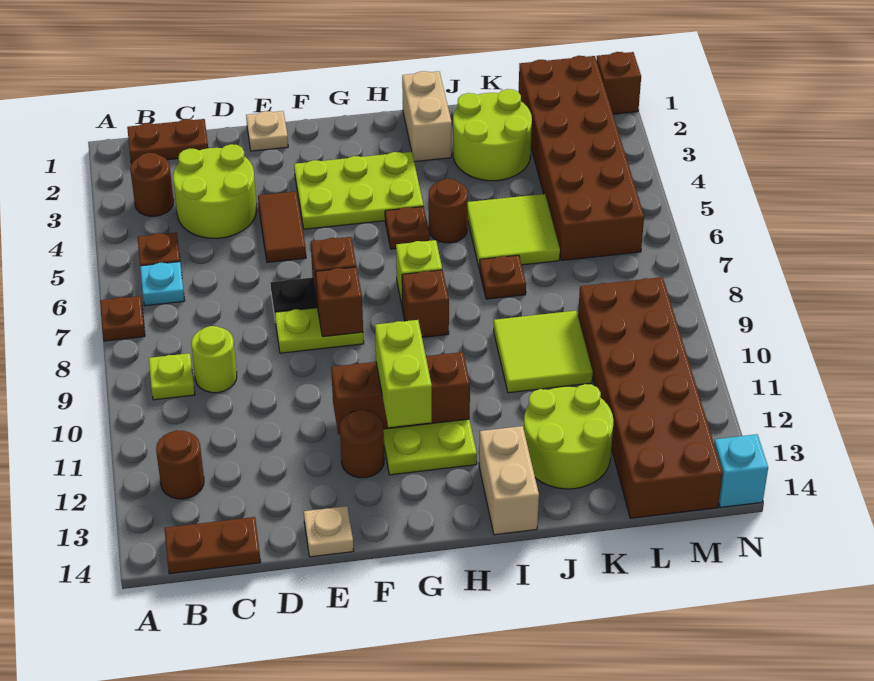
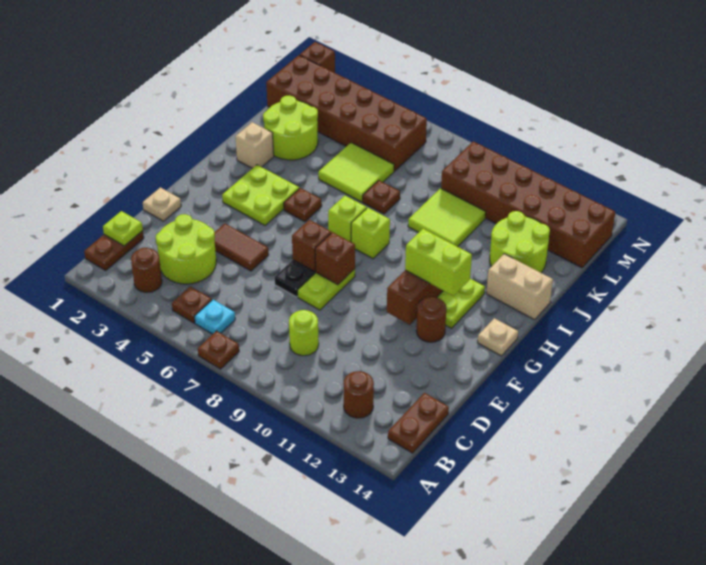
lime 1x1 plate [149,353,195,400] -> lime 1x1 plate moved to [103,211,143,246]
tan 1x1 plate [304,506,354,557] -> tan 1x1 plate moved to [478,318,518,356]
lime 2x3 plate [294,152,424,229] -> lime 2x2 plate [222,165,299,225]
brown 1x1 brick [402,270,449,337] -> lime 1x1 brick [351,208,390,259]
tan 1x2 brick [402,71,452,162] -> tan 1x1 brick [235,122,274,168]
brown 1x1 round brick [429,179,468,243] -> none
cyan 1x1 brick [714,434,768,508] -> none

